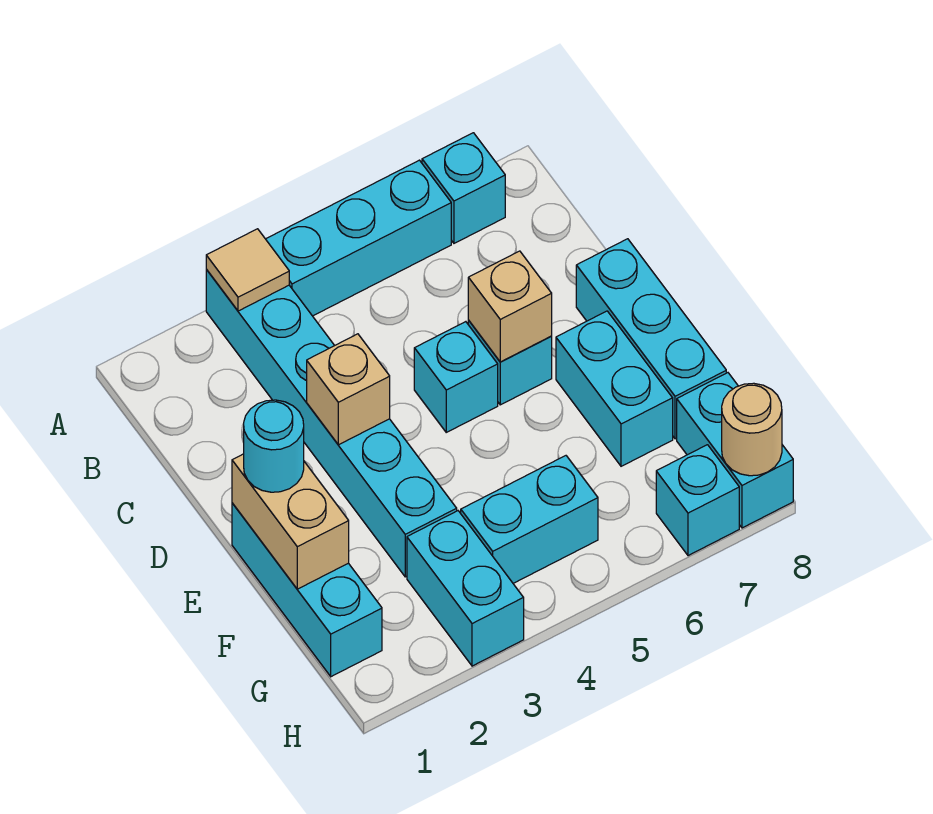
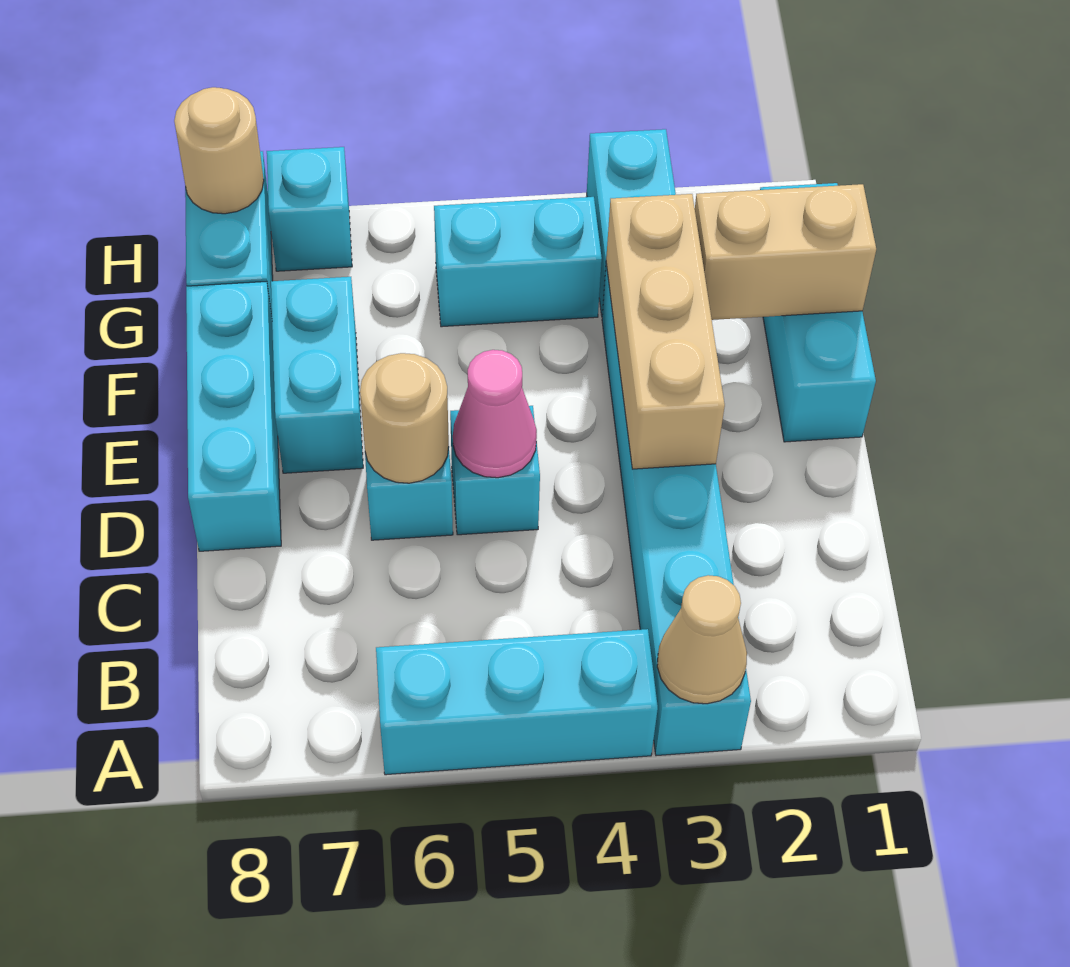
tan 1x1 tile [206,229,289,311] -> tan 1x1 cone [657,575,747,704]
cyan 1x1 brick [422,133,505,243] -> none
tan 1x1 brick [307,334,390,445] -> tan 1x3 brick [606,194,725,469]
none -> pink 1x1 cone [453,350,537,478]
tan 1x1 brick [468,251,552,362] -> tan 1x1 round brick [360,353,449,483]
tan 1x2 brick [232,454,349,589] -> tan 1x2 brick turned to [695,184,876,320]
cyan 1x1 round brick [244,400,304,492] -> none

